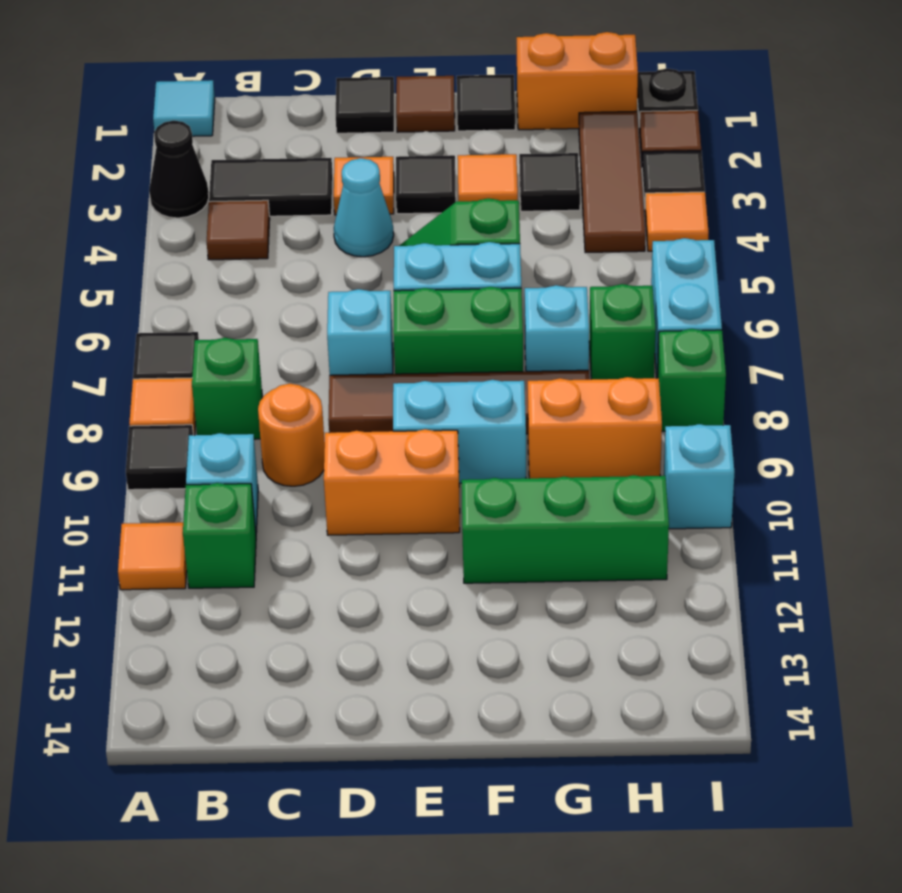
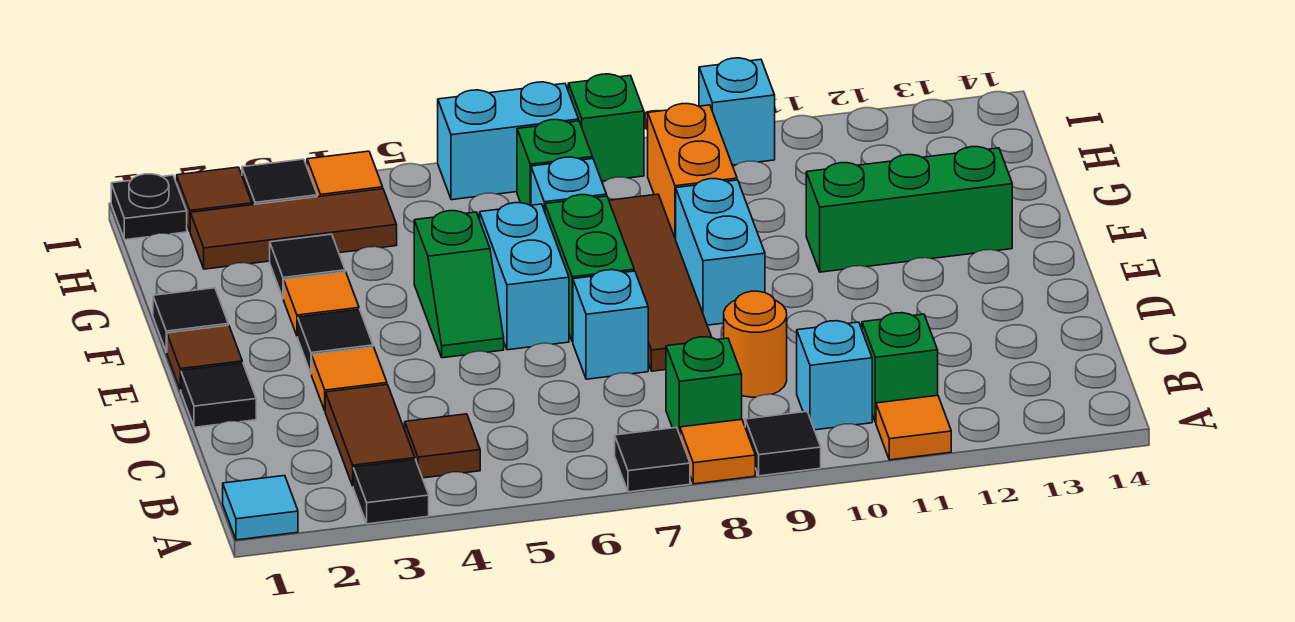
black 1x1 cone [149,121,209,218] -> black 1x1 tile [353,460,429,524]
black 1x2 tile [209,158,333,216] -> brown 1x2 tile [325,385,415,486]
cyan 1x1 cone [334,158,394,257] -> none
orange 1x2 brick [324,429,460,535] -> none
green 1x3 brick [462,475,669,583] -> green 1x3 brick turned to [806,147,1012,272]
orange 1x2 brick [517,32,638,130] -> none

